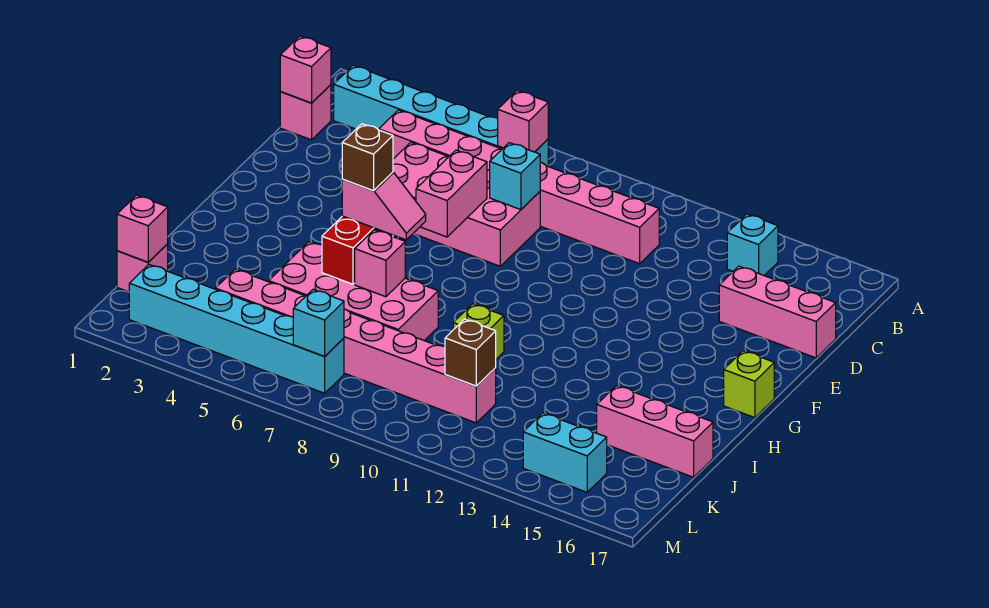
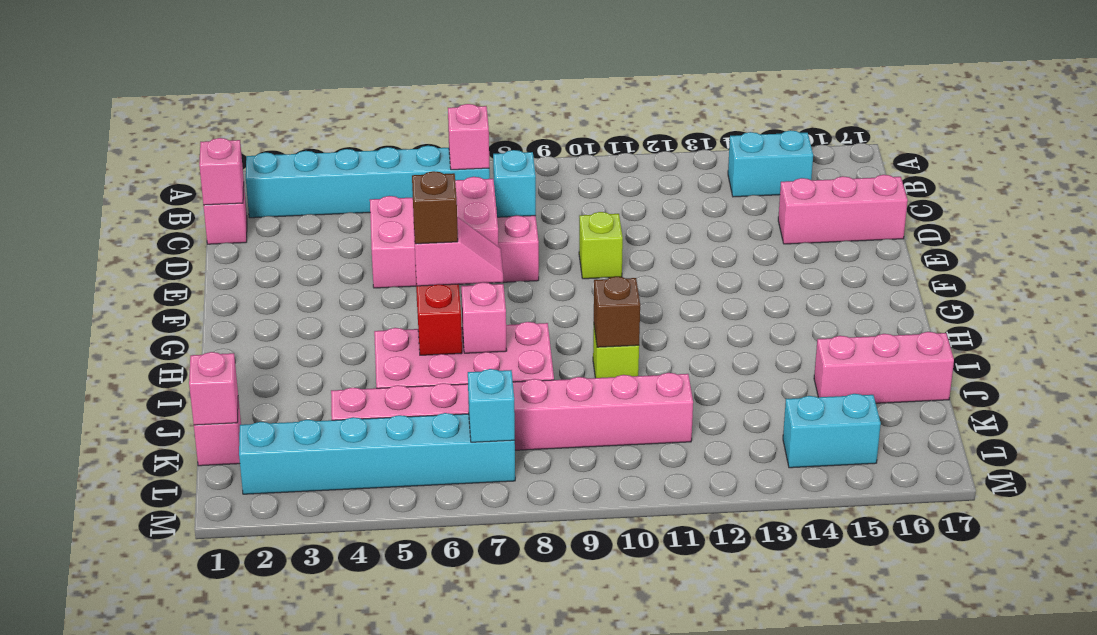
cyan 1x1 brick [727,214,778,275] -> cyan 1x2 brick [728,130,813,197]
pink 1x8 brick [379,110,659,264] -> none
lime 1x1 brick [724,351,774,418] -> lime 1x1 brick moved to [579,212,623,279]
brown 1x1 brick [445,319,496,386] -> brown 1x1 brick moved to [594,276,640,347]

